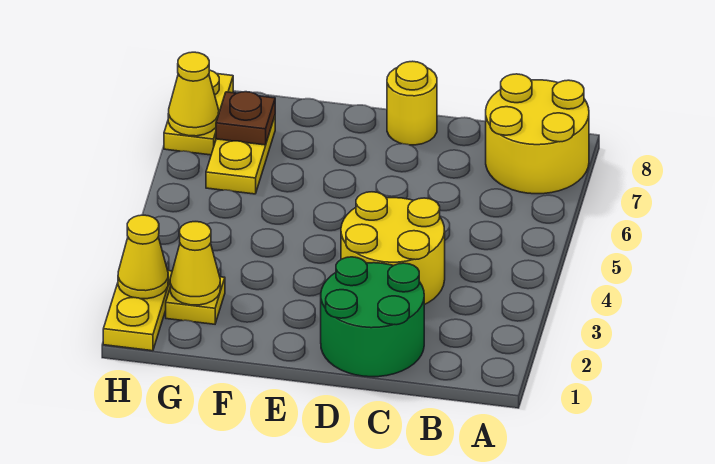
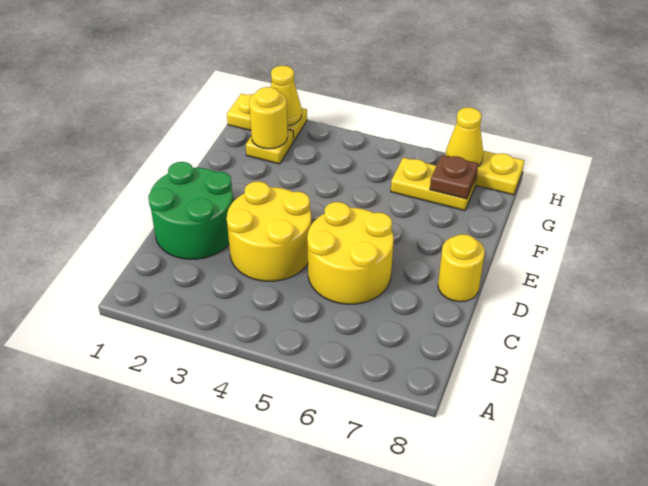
yellow 2x2 round brick [486,74,589,194] -> yellow 2x2 round brick moved to [307,202,394,304]
yellow 1x1 cone [170,222,220,305] -> yellow 1x1 round brick [249,87,288,149]

